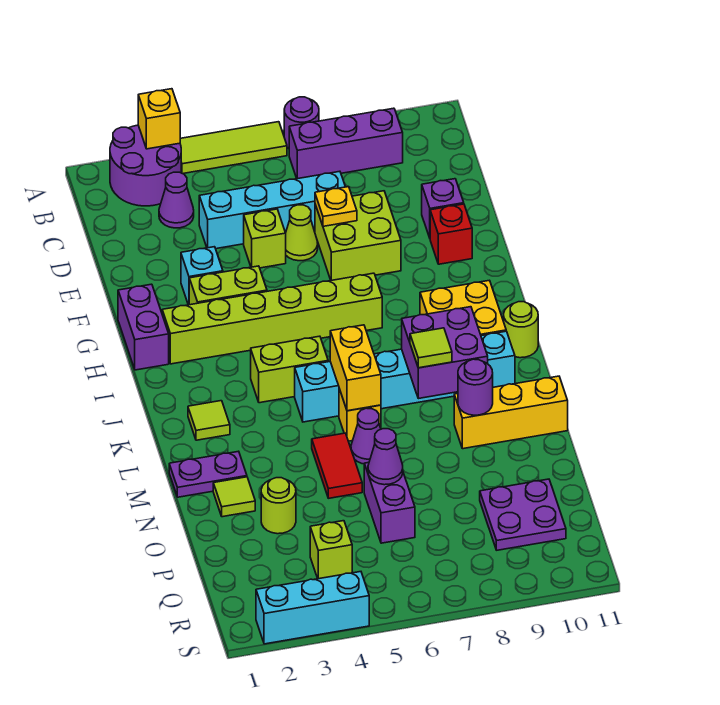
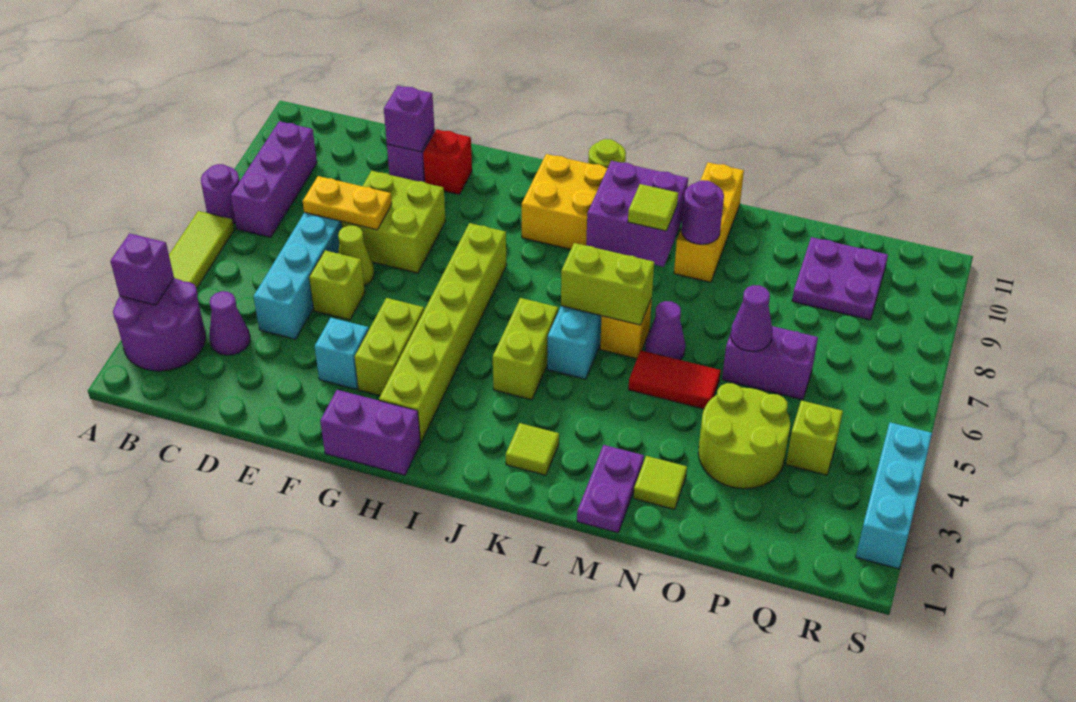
yellow 1x1 brick [138,89,180,149] -> purple 1x1 brick [110,233,174,305]
yellow 1x1 plate [315,187,357,226] -> yellow 1x2 plate [303,176,392,230]
none -> purple 1x1 brick [384,86,434,152]
yellow 1x2 brick [330,325,381,411] -> lime 1x2 brick [561,243,654,325]
lime 1x1 round brick [261,478,296,534] -> lime 2x2 round brick [698,383,790,489]

